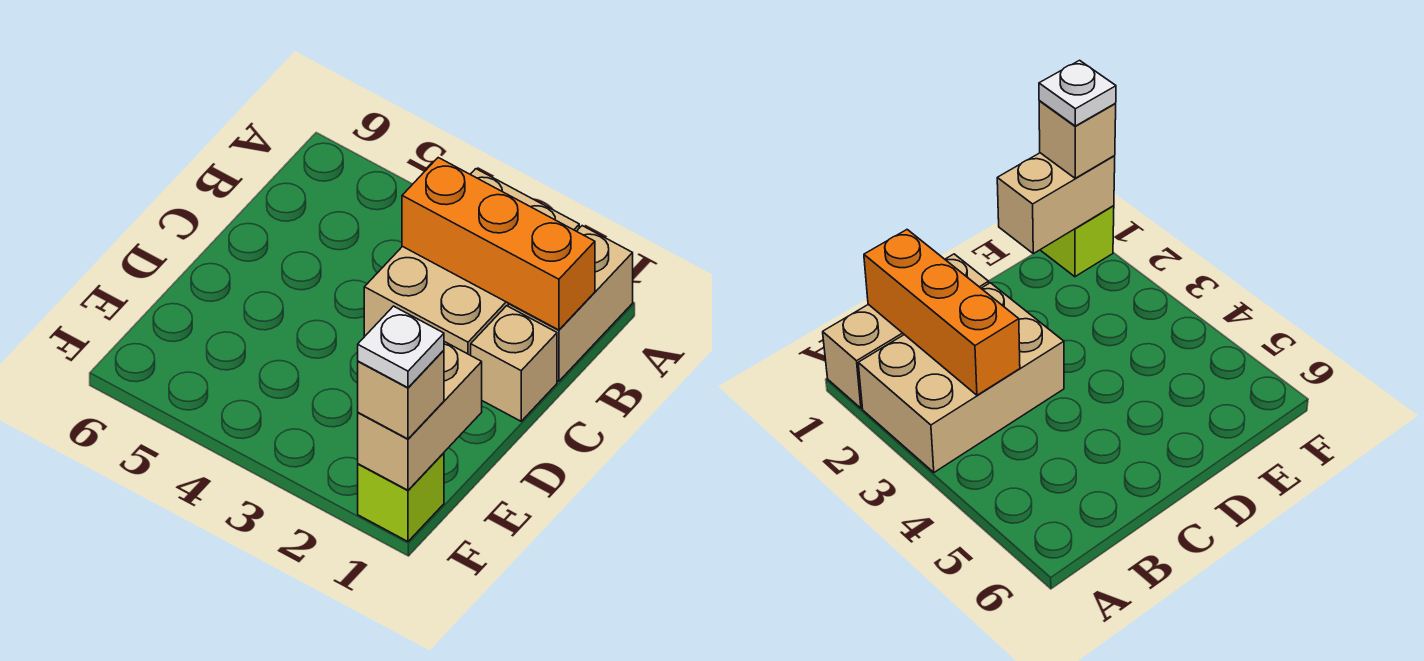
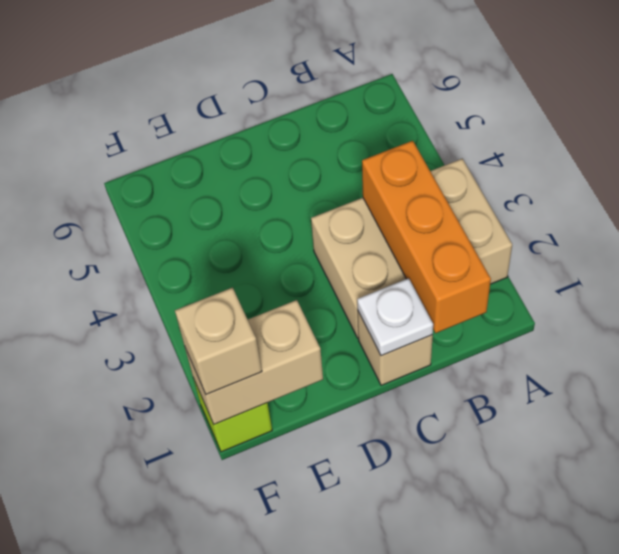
tan 1x2 brick [508,226,633,381] -> none
white 1x1 plate [358,306,444,388] -> white 1x1 plate moved to [357,278,433,356]

